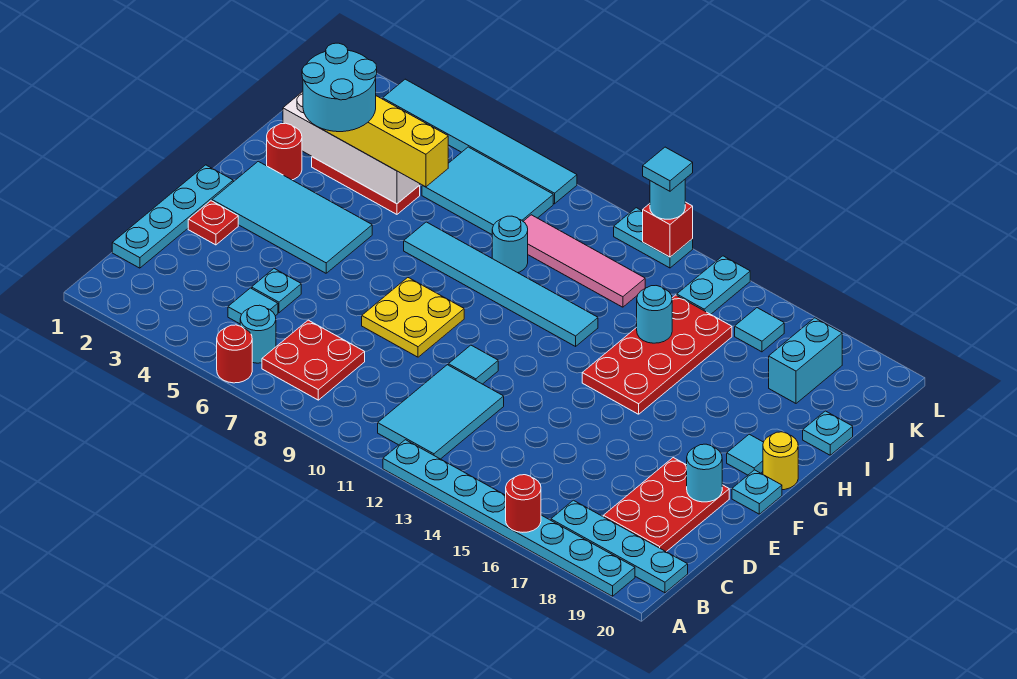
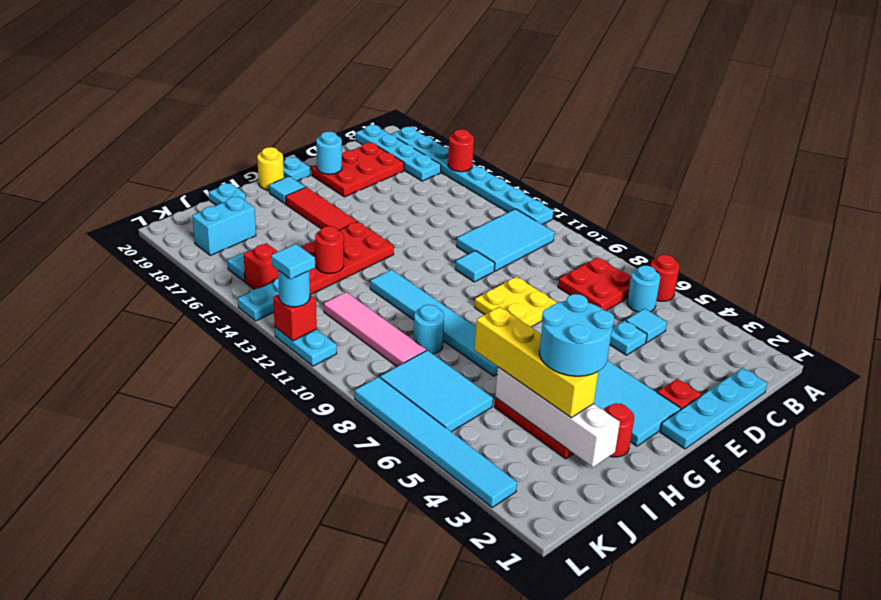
none -> red 1x3 tile [286,187,357,230]
cyan 1x1 round brick [637,286,672,343] -> red 1x1 round brick [315,226,344,273]
none -> red 1x1 brick [244,243,278,289]

